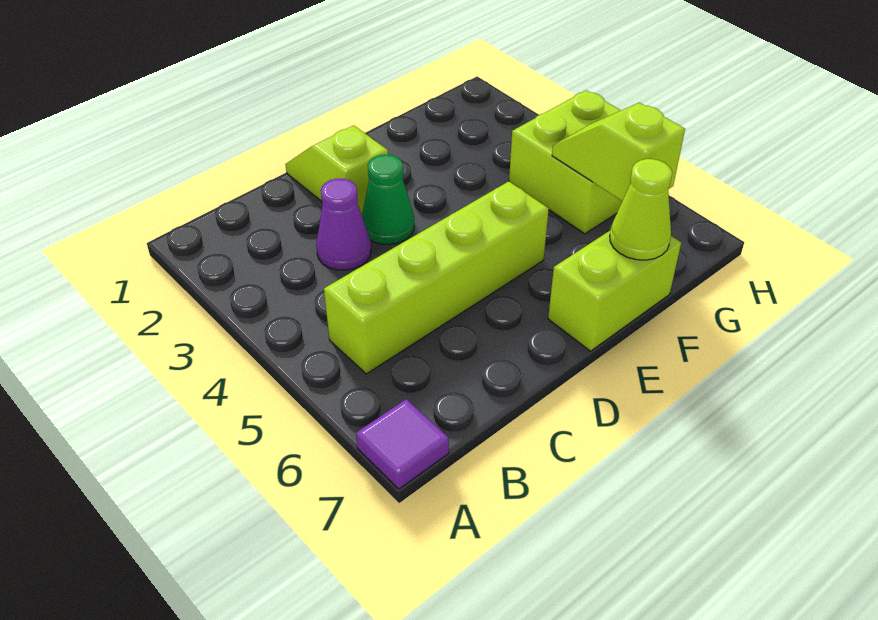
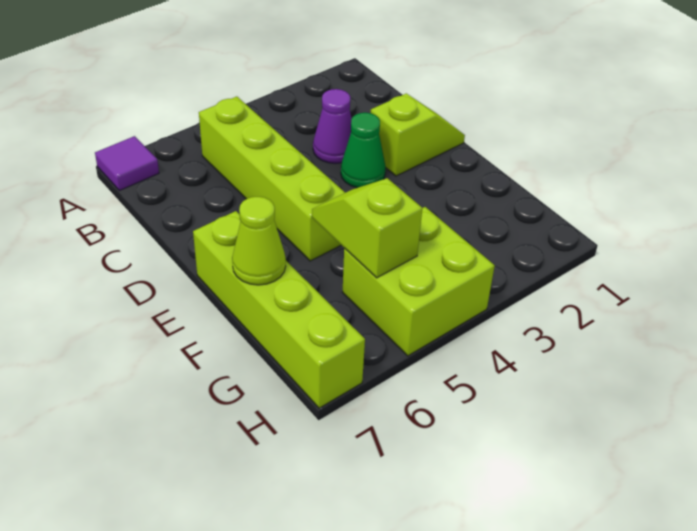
lime 1x2 brick [548,230,681,351] -> lime 1x4 brick [193,211,365,408]
lime 1x2 slope [552,103,685,201] -> lime 1x2 slope turned to [312,178,422,278]

